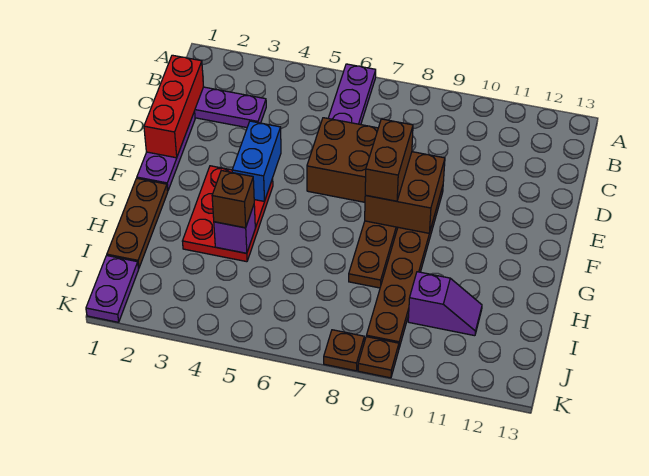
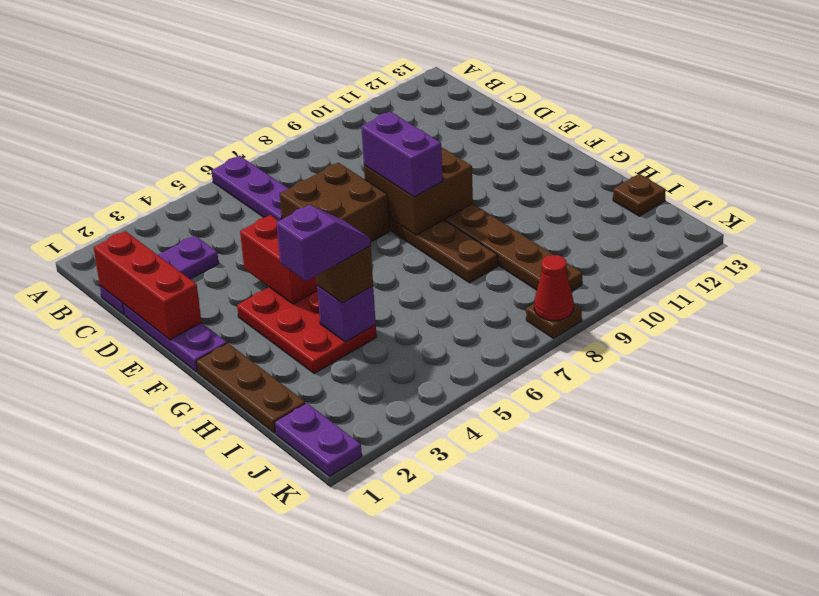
blue 1x2 brick [232,121,281,202] -> red 1x2 brick [240,215,317,304]
brown 1x2 brick [365,119,413,201] -> purple 1x2 brick [361,112,443,197]
purple 1x2 slope [408,272,482,336] -> purple 1x2 slope moved to [276,205,371,281]
none -> red 1x1 cone [534,255,573,320]
brown 1x1 plate [358,337,399,378] -> brown 1x1 plate moved to [613,174,666,216]

